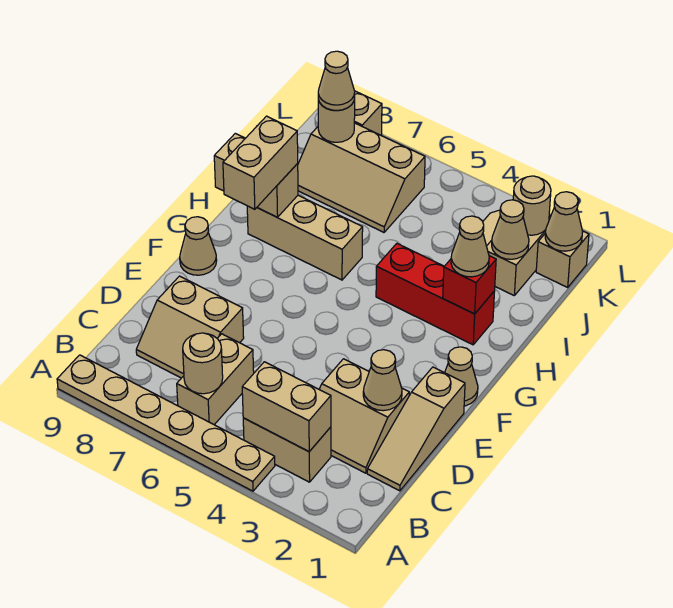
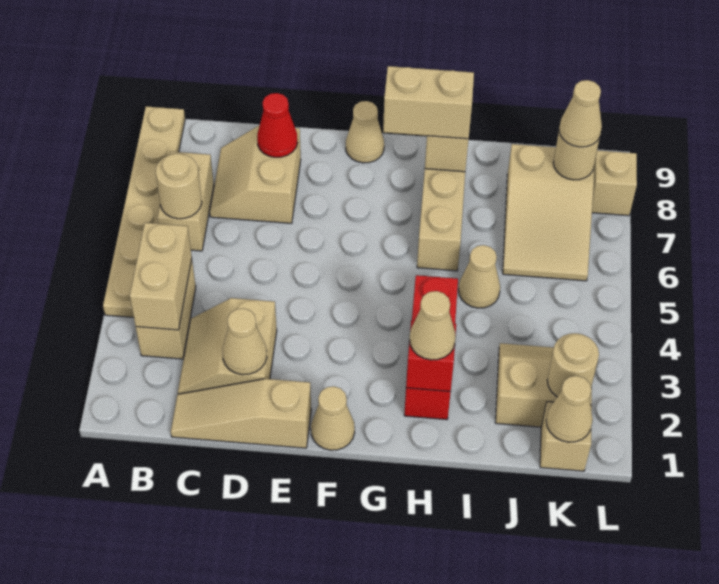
tan 1x2 brick [177,334,254,425] -> tan 1x2 brick turned to [157,152,214,251]
none -> red 1x1 cone [257,93,298,157]
tan 1x1 cone [492,200,529,259] -> tan 1x1 cone moved to [459,245,500,308]
tan 2x3 slope [298,123,425,232] -> tan 2x3 slope turned to [503,144,594,281]

